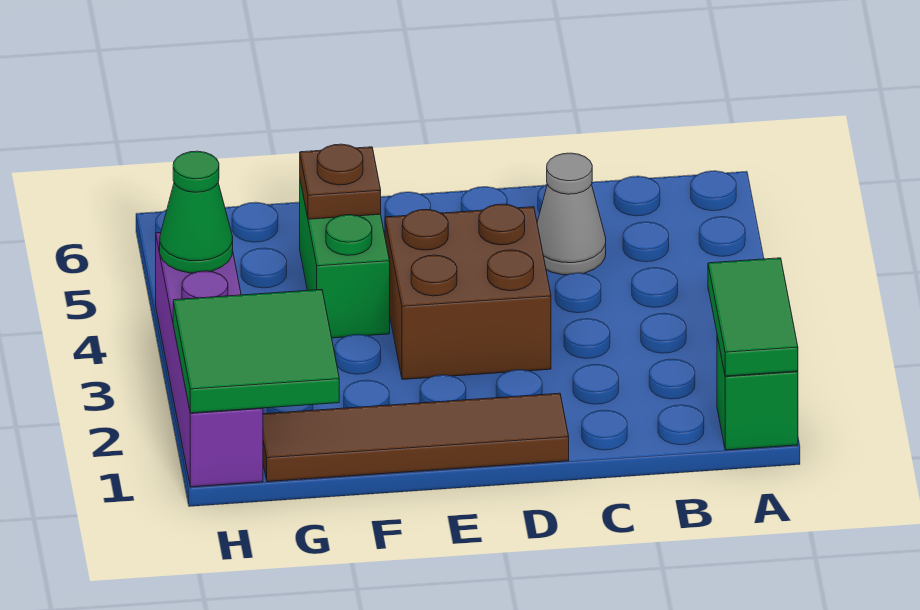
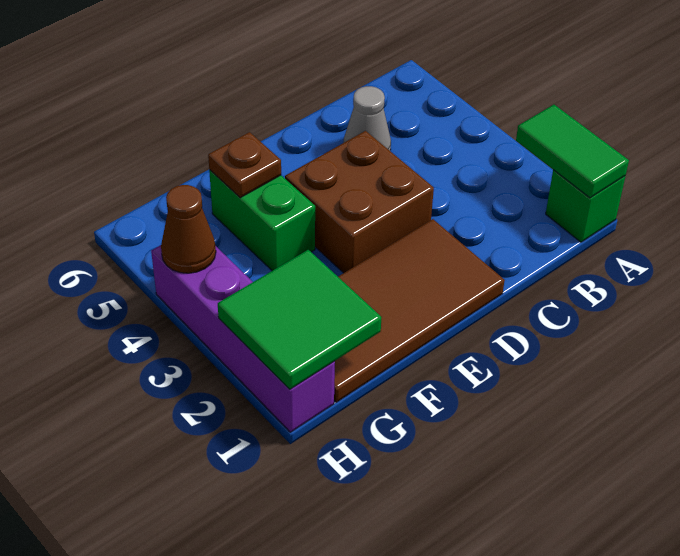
brown 1x4 tile [263,393,569,482] -> brown 2x4 tile [334,219,505,402]
green 1x1 cone [160,151,233,273] -> brown 1x1 cone [161,185,216,273]

